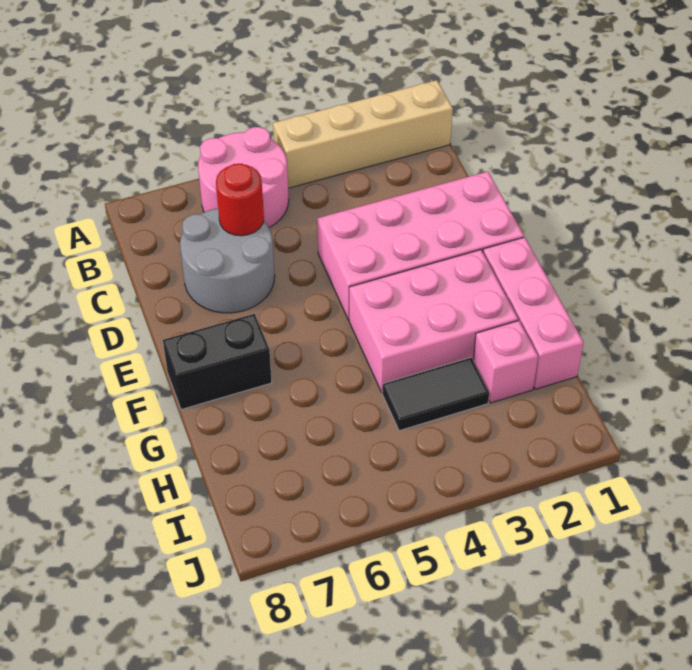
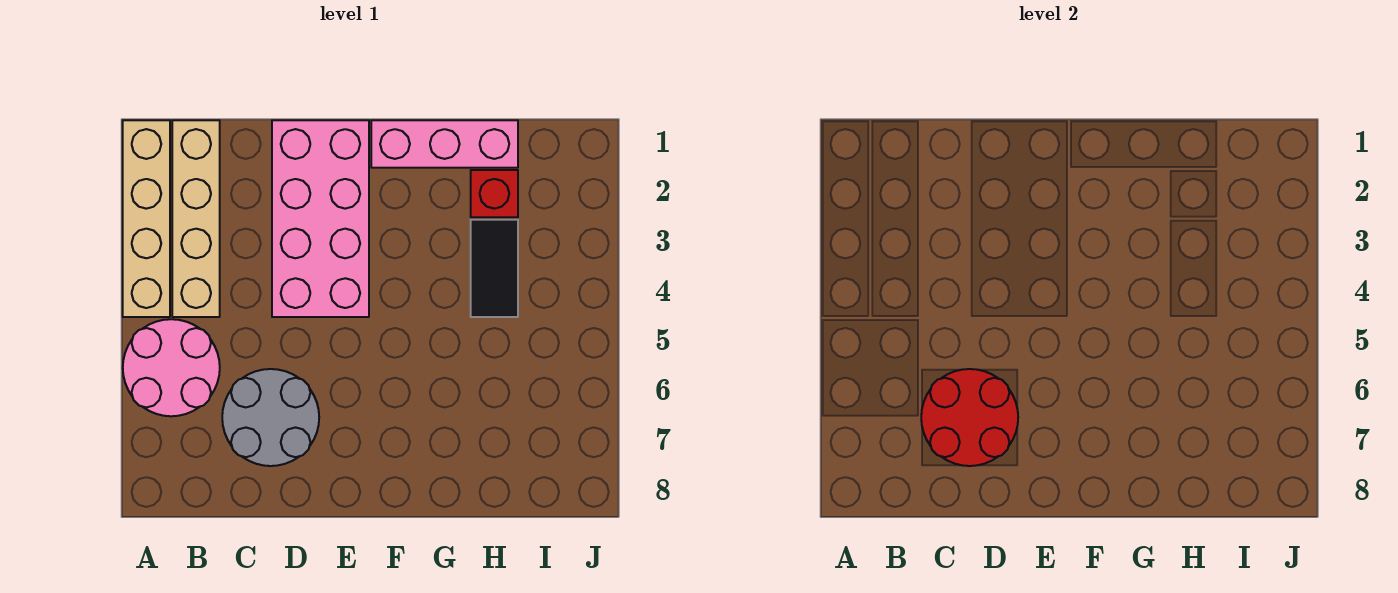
none -> tan 1x4 brick [172,120,220,317]
red 1x1 round brick [216,164,264,236] -> red 2x2 round brick [921,369,1018,466]
pink 2x3 brick [349,250,518,392] -> none
black 1x2 brick [163,314,272,410] -> none
pink 1x1 brick [473,321,538,403] -> red 1x1 brick [471,170,518,217]

